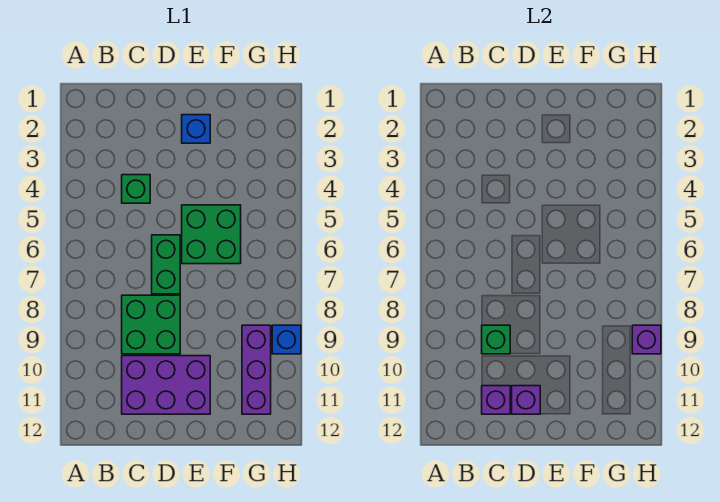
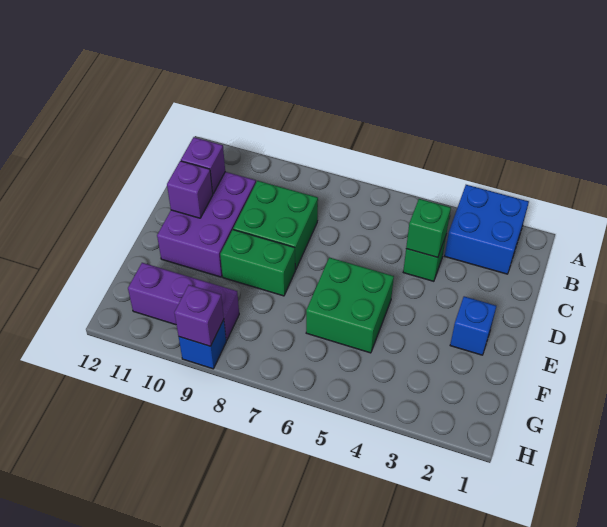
none -> blue 2x2 brick [445,185,529,274]
green 1x1 brick [482,325,510,354] -> green 1x1 brick moved to [406,199,451,258]
green 1x2 brick [152,235,180,294] -> green 1x2 brick moved to [220,230,295,296]

